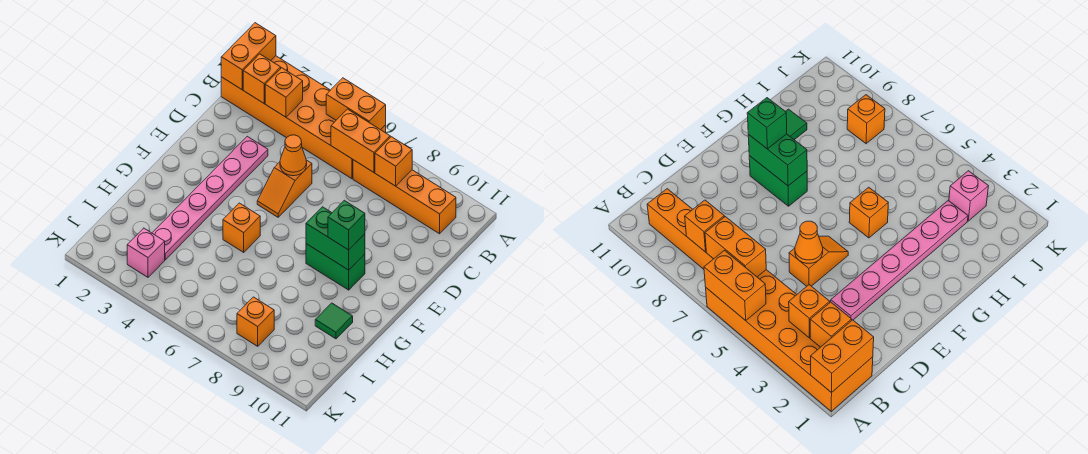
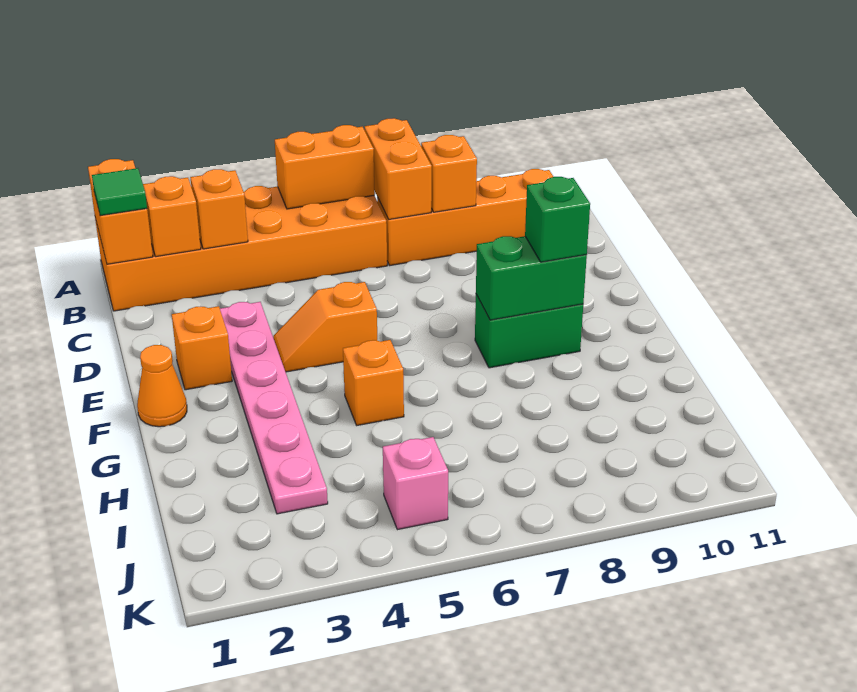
orange 1x2 brick [331,109,390,172] -> orange 1x2 brick turned to [365,118,432,219]
orange 1x2 slope [257,160,312,217] -> orange 1x2 slope turned to [273,282,377,372]
orange 1x1 cone [280,135,307,176] -> orange 1x1 cone moved to [137,345,187,427]
green 1x1 tile [315,303,353,339] -> green 1x1 tile moved to [92,168,147,216]
pink 1x1 brick [127,228,165,277] -> pink 1x1 brick moved to [383,437,448,530]
orange 1x1 brick [237,297,274,346] -> orange 1x1 brick moved to [172,306,232,390]

